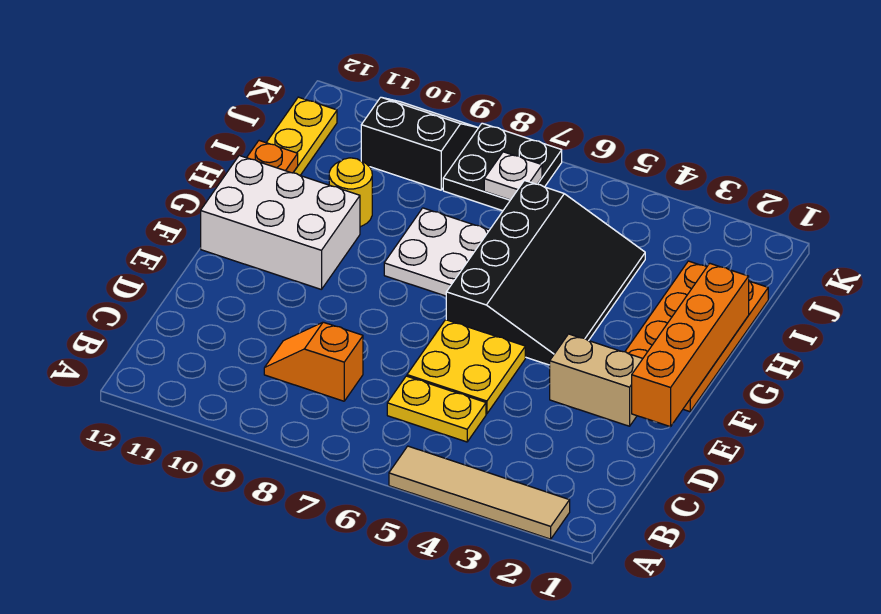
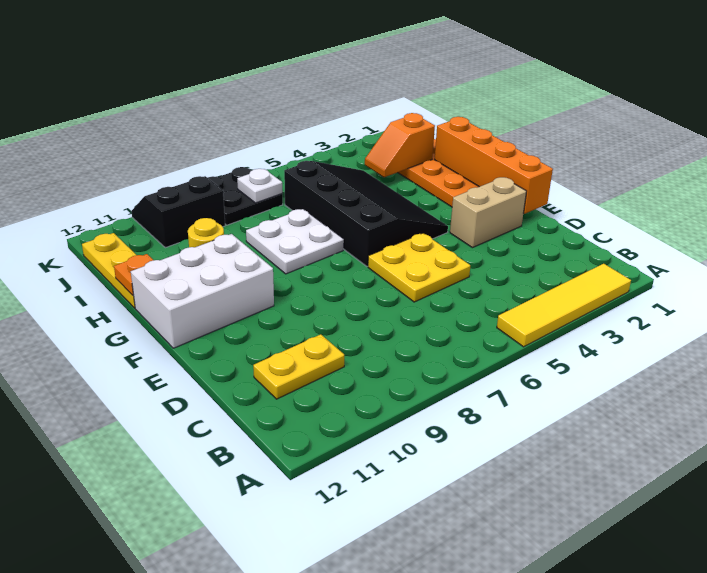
tan 1x4 tile [389,446,570,539] -> yellow 1x4 tile [497,264,631,347]
yellow 1x2 plate [387,376,486,442] -> yellow 1x2 plate moved to [253,334,344,399]
orange 1x2 slope [264,322,363,401] -> orange 1x2 slope moved to [365,113,435,177]

